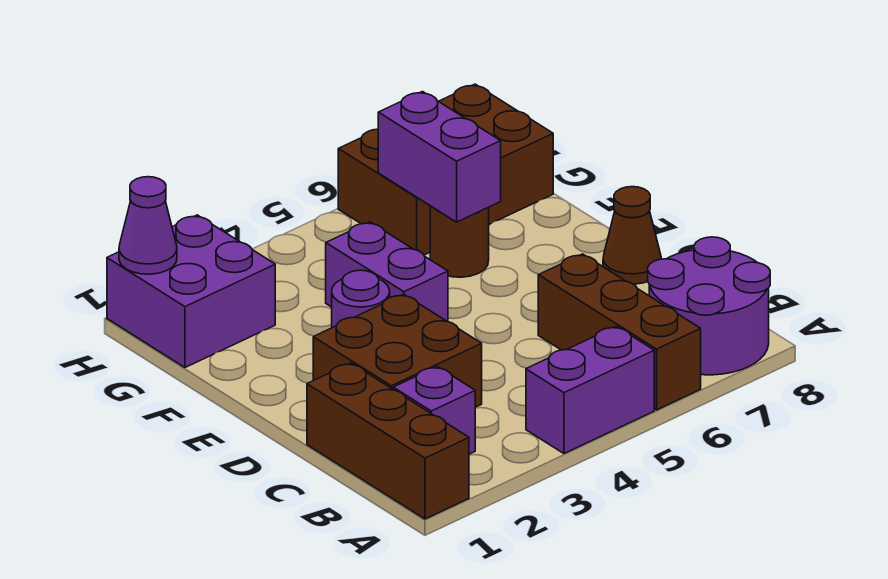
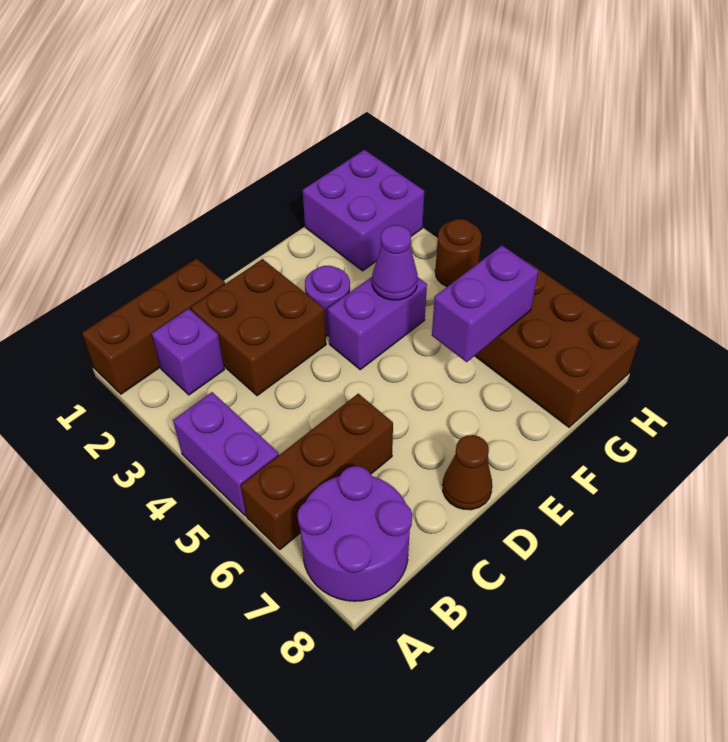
brown 1x1 round brick [430,206,489,277] -> brown 1x1 round brick moved to [435,219,482,287]
purple 1x1 cone [119,177,177,274] -> purple 1x1 cone moved to [372,225,418,300]

